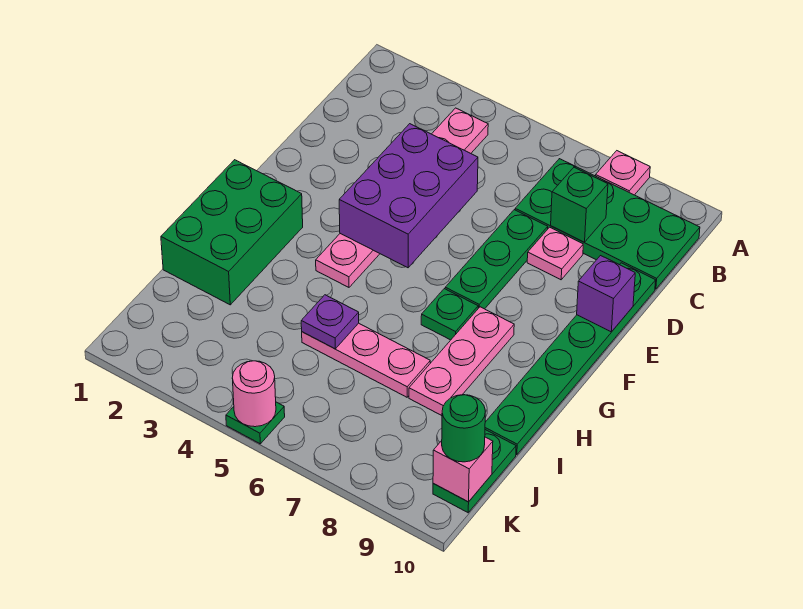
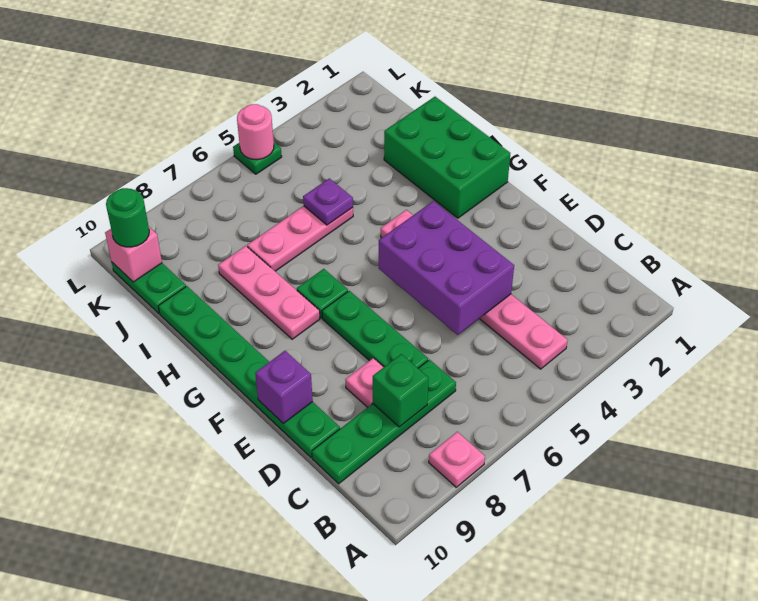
green 2x4 plate [515,159,700,289] -> green 1x4 plate [312,360,456,484]

